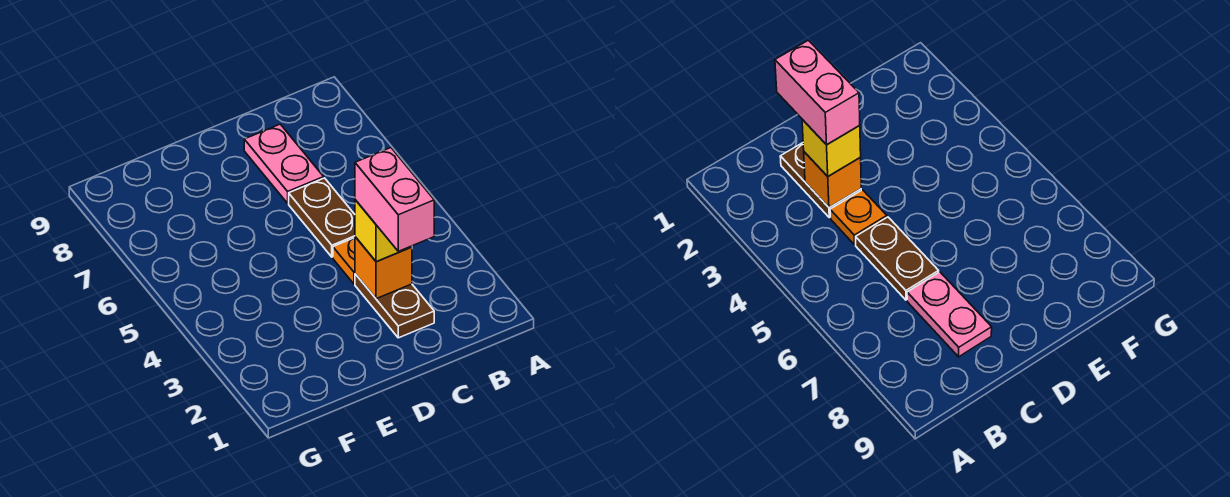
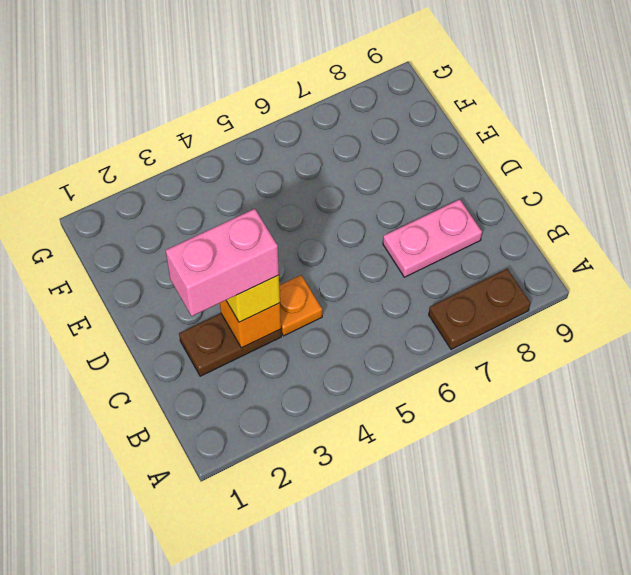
brown 1x2 plate [289,178,355,257] -> brown 1x2 plate moved to [429,269,530,349]

